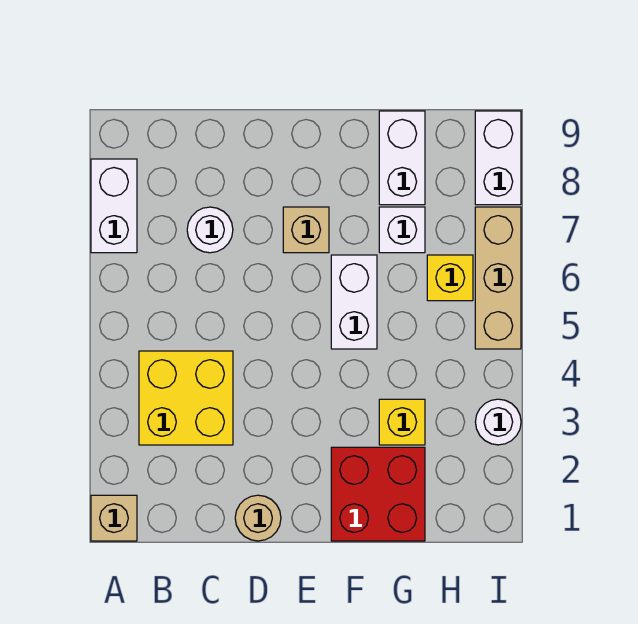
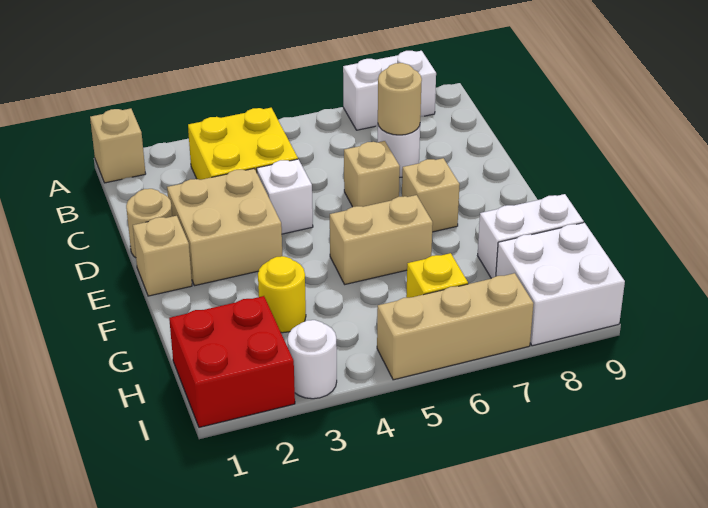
none -> tan 1x1 round brick [378,63,422,135]
none -> tan 2x2 brick [167,169,282,286]
none -> tan 1x1 brick [344,141,400,207]
none -> tan 1x1 brick [133,216,192,296]
red 2x2 brick [331,447,425,541] -> red 2x2 brick moved to [169,296,295,427]
white 1x2 brick [331,255,377,349] -> tan 1x2 brick [330,195,433,284]
yellow 1x1 brick [379,399,425,445] -> yellow 1x1 round brick [258,256,306,333]
white 1x1 brick [379,207,425,253] -> white 1x1 brick moved to [257,159,313,234]
white 1x2 brick [475,111,521,205] -> white 2x2 brick [496,223,625,346]

